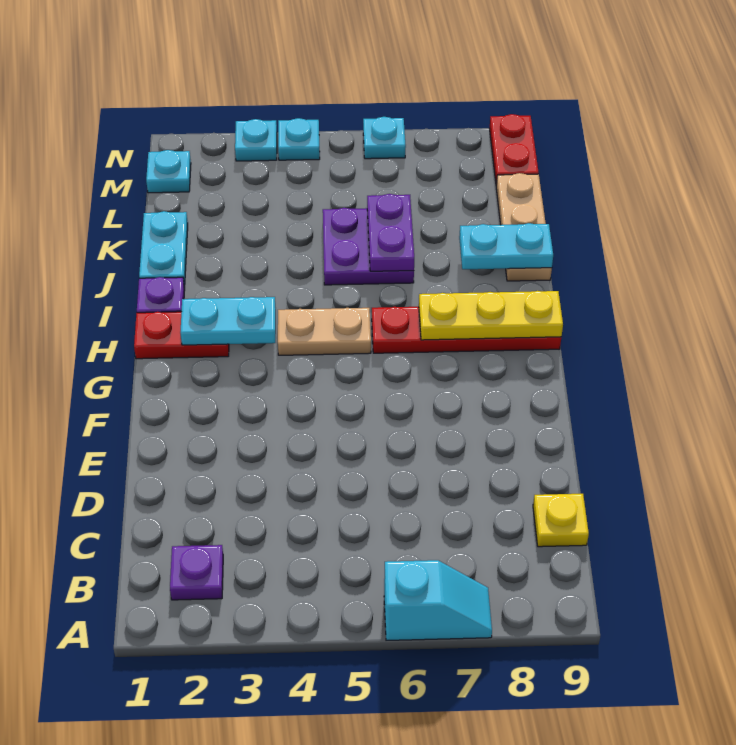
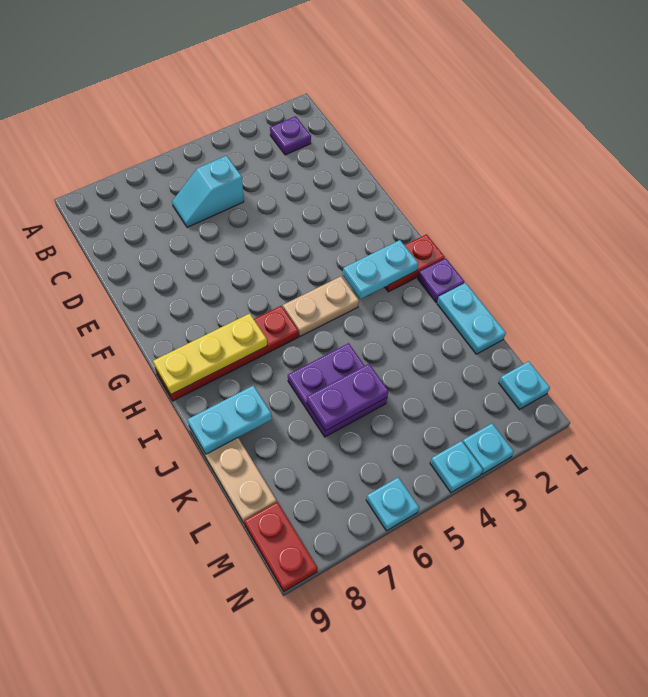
cyan 1x2 slope [384,560,492,640] -> cyan 1x2 slope moved to [172,156,244,227]
yellow 1x1 plate [533,494,589,547] -> none
purple 1x2 plate [367,194,414,271] -> purple 1x2 plate turned to [307,364,388,431]

